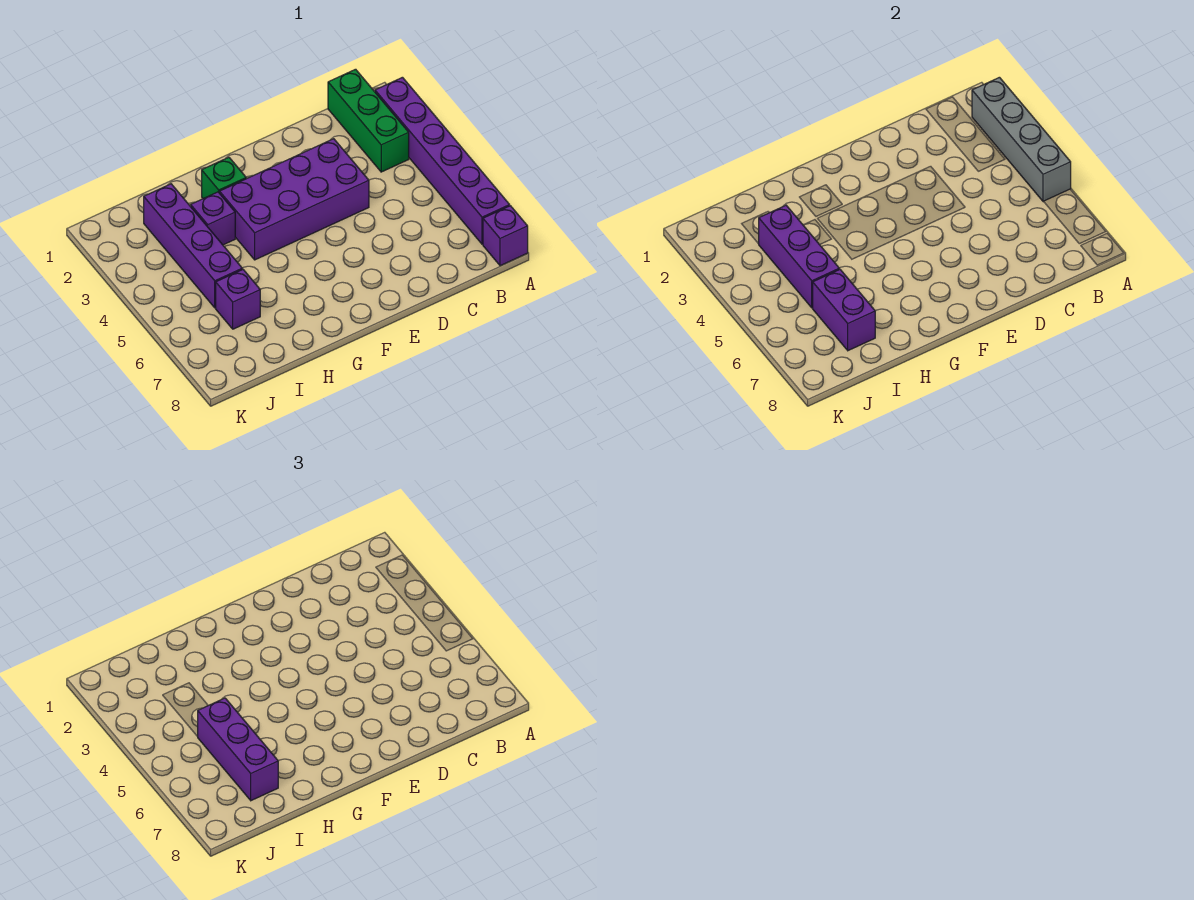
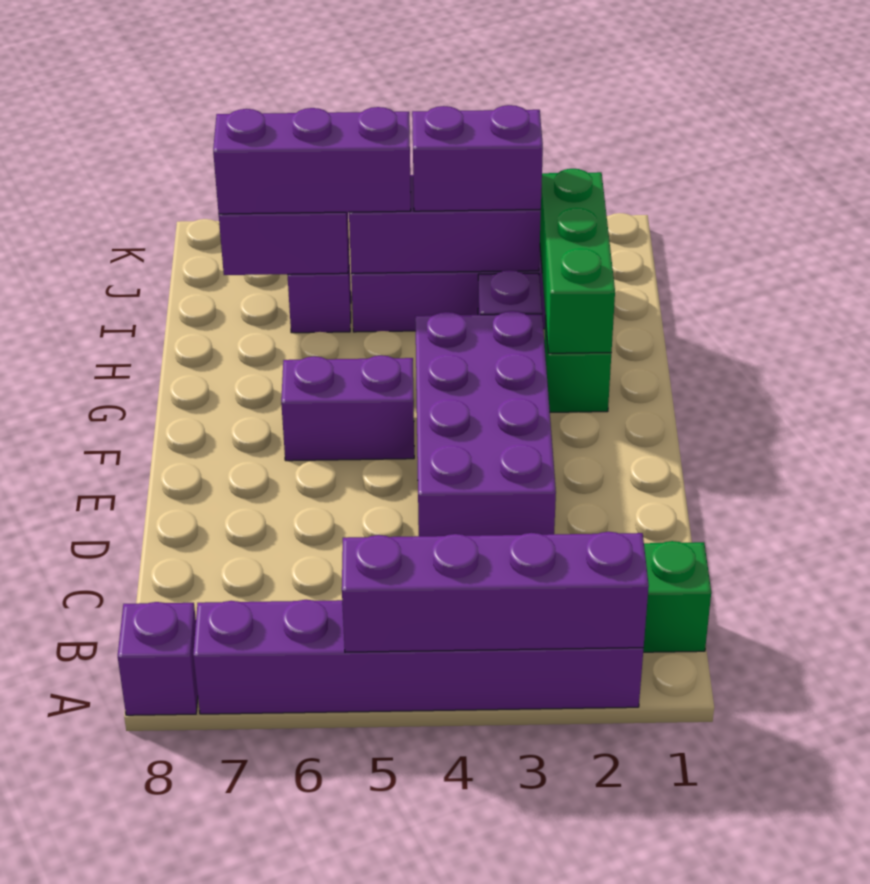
grey 1x4 brick [972,77,1071,202] -> purple 1x4 brick [342,532,649,652]
none -> purple 1x2 brick [281,355,414,461]
none -> green 1x3 brick [540,169,615,353]
none -> purple 1x2 brick [412,105,543,211]

